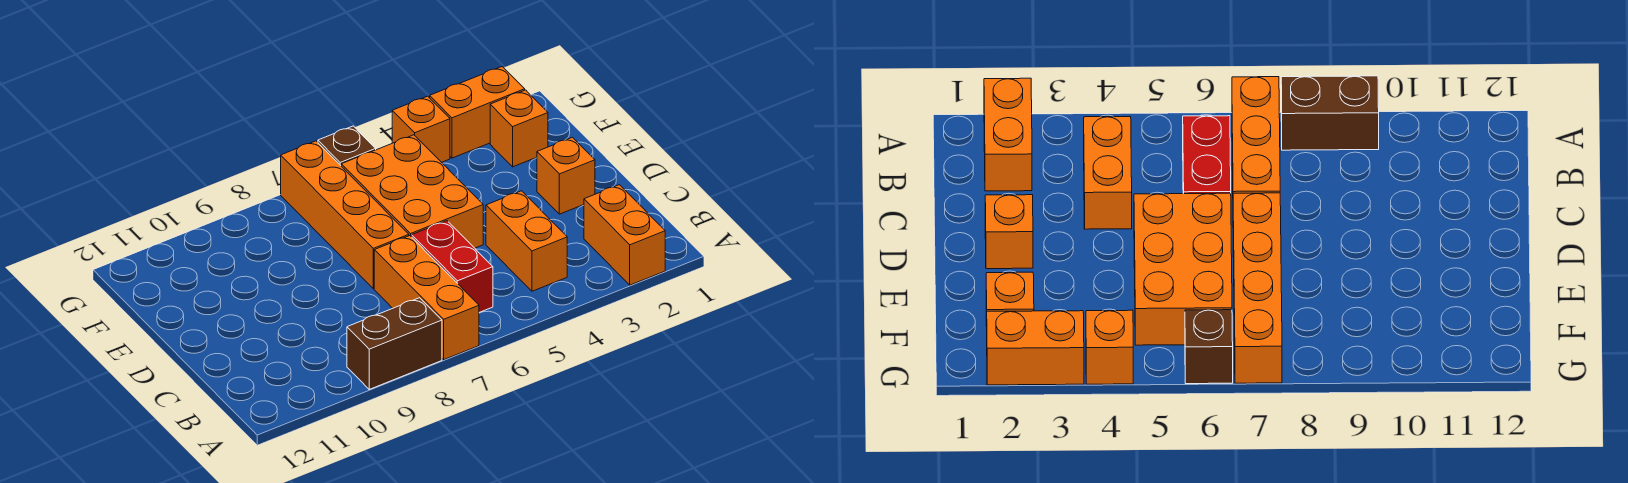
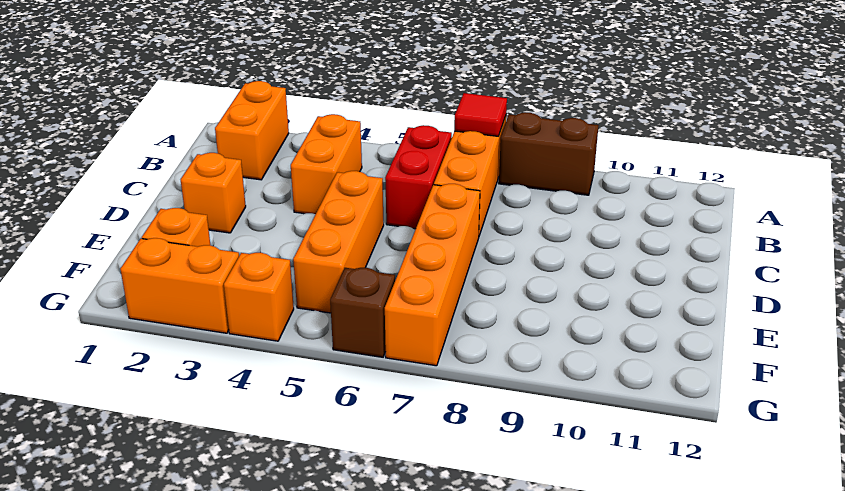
none -> red 1x1 tile [454,93,507,137]
orange 2x3 brick [341,135,483,248] -> orange 1x3 brick [293,171,384,313]

